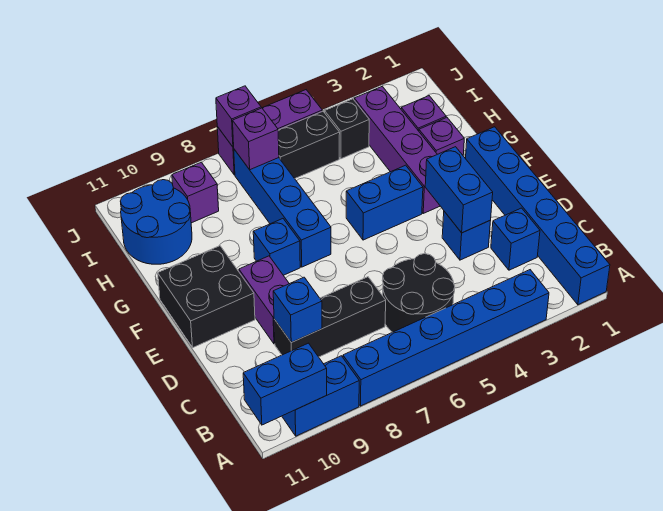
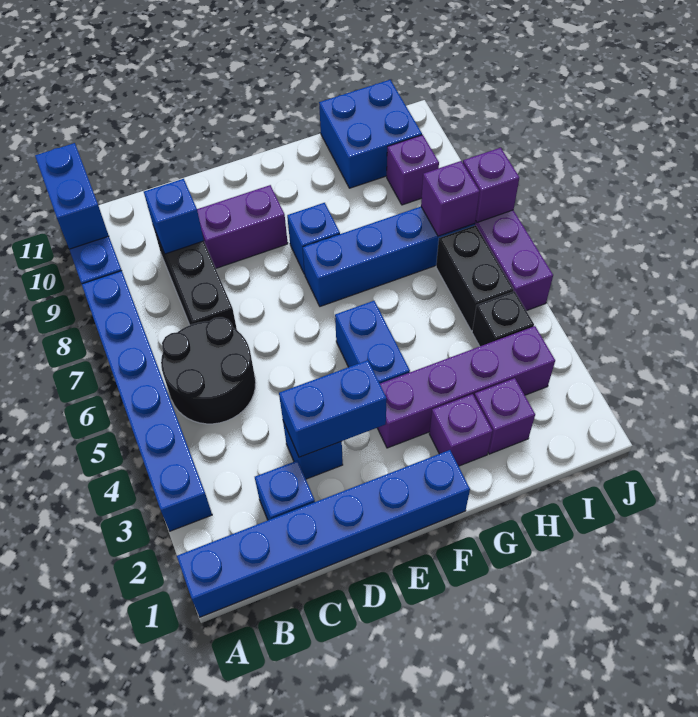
black 2x2 brick [158,246,255,347] -> none
blue 2x2 round brick [120,180,192,264] -> blue 2x2 brick [319,80,422,188]

